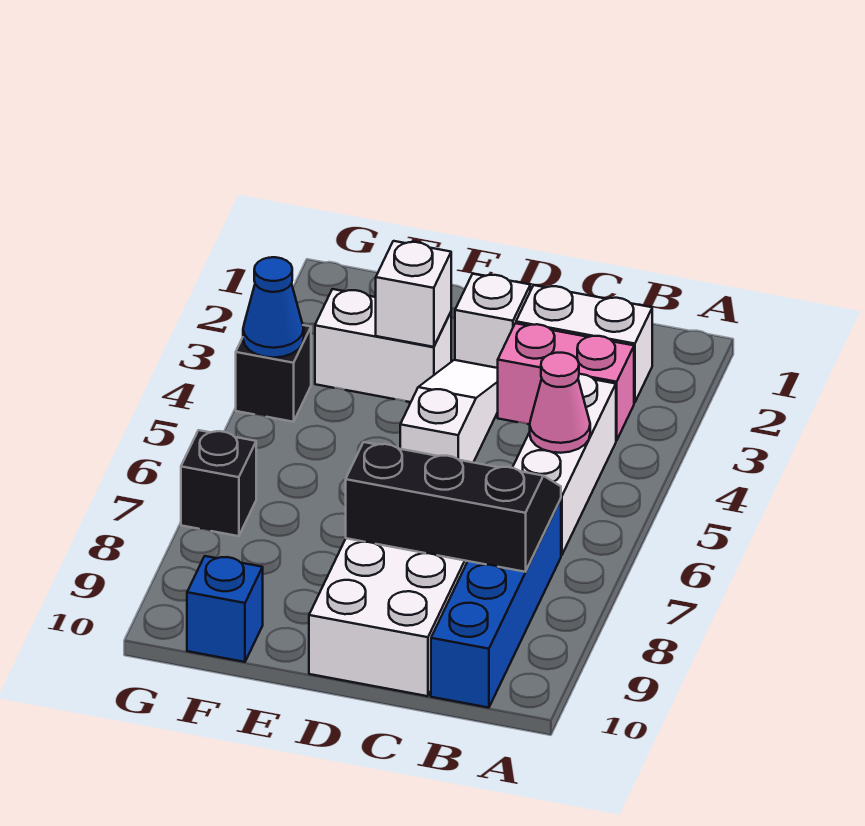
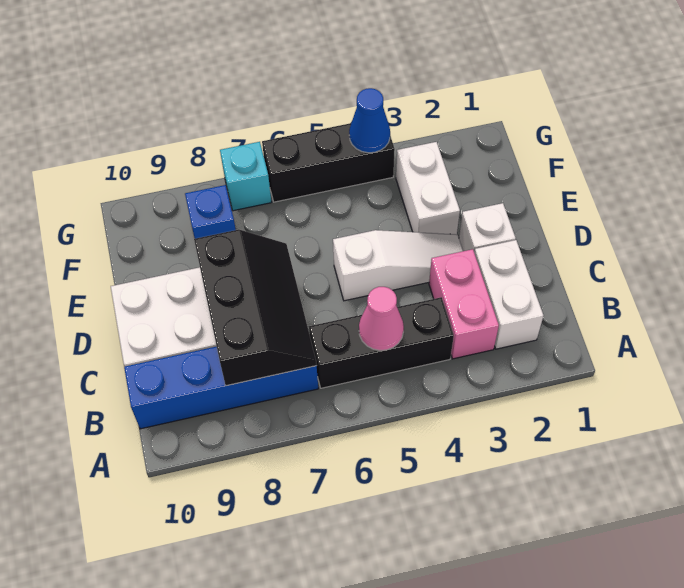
white 1x3 brick [513,374,616,555] -> black 1x3 brick [309,297,454,388]
white 1x1 brick [376,241,451,347] -> none
blue 1x1 brick [187,556,263,662] -> blue 1x1 brick moved to [185,185,236,239]
black 1x1 brick [236,325,311,422] -> black 1x3 brick [262,123,395,202]
black 1x1 brick [181,430,256,536] -> cyan 1x1 brick [220,142,271,211]

